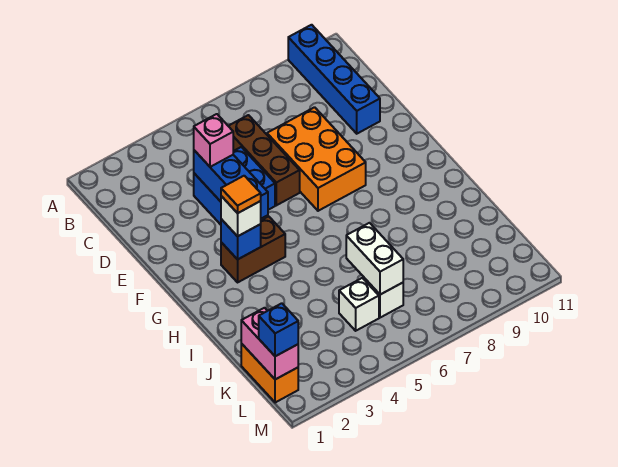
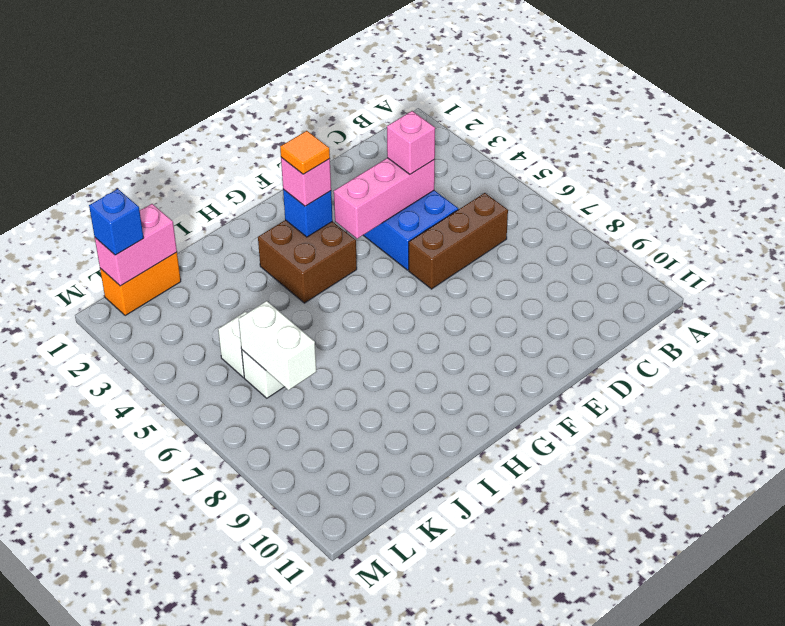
blue 1x4 brick [288,25,380,134] -> none
blue 1x3 brick [194,150,268,219] -> pink 1x3 brick [334,158,435,239]
orange 2x3 brick [267,107,366,211] -> none
brown 1x2 brick [221,216,285,282] -> brown 2x2 brick [258,220,357,303]
white 1x1 brick [221,196,261,236] -> pink 1x1 brick [281,157,331,206]
white 1x2 brick [346,223,403,295] -> white 1x2 brick turned to [239,301,316,390]

